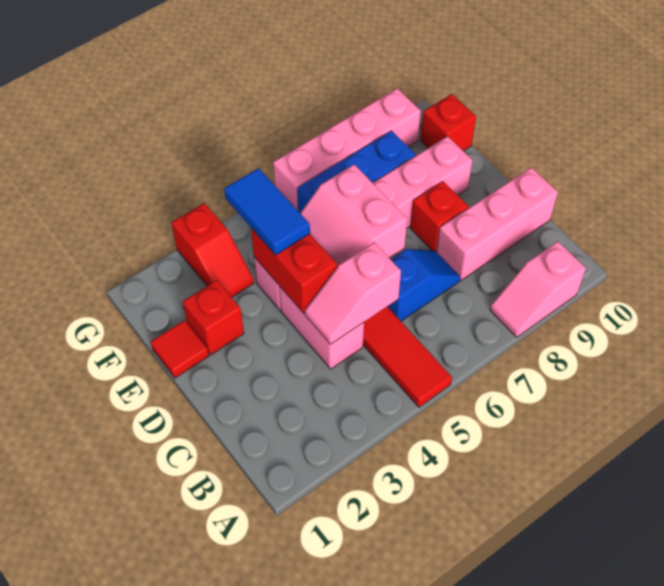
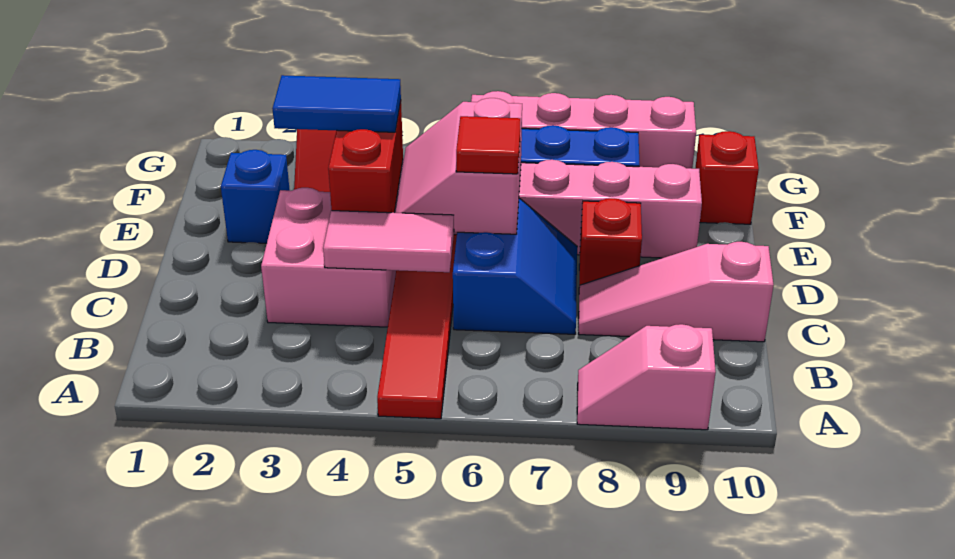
pink 1x2 brick [279,286,364,369] -> pink 2x2 brick [261,188,398,327]
pink 1x2 slope [305,243,401,344] -> pink 1x2 tile [323,211,454,272]
blue 1x2 slope [387,249,460,321] -> blue 2x2 slope [453,199,577,334]
pink 1x3 brick [436,167,558,280] -> pink 1x3 slope [579,242,774,342]
red 1x1 tile [151,320,209,378] -> red 1x1 tile moved to [456,116,520,174]
red 1x1 brick [183,280,244,355] -> blue 1x1 brick [221,150,290,243]
blue 1x2 tile [224,168,310,255] -> blue 1x2 tile turned to [272,75,401,132]

